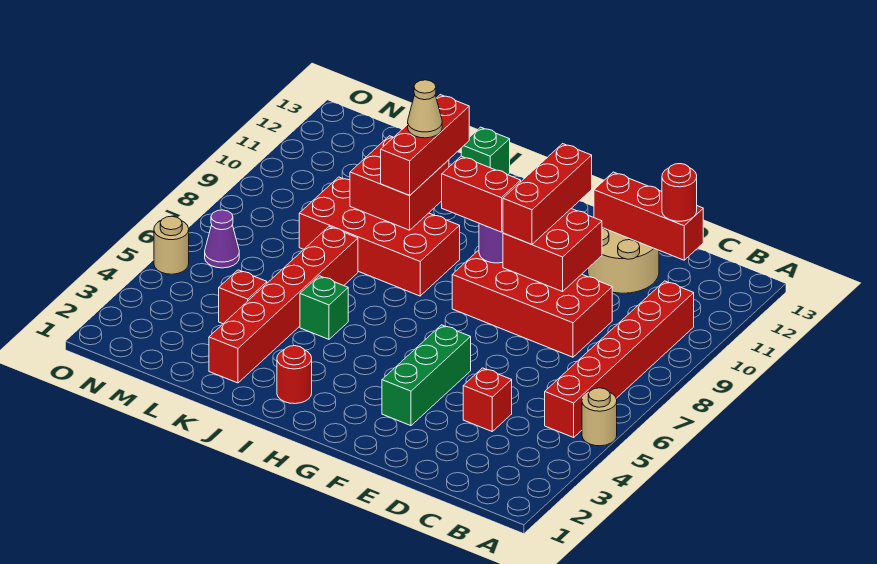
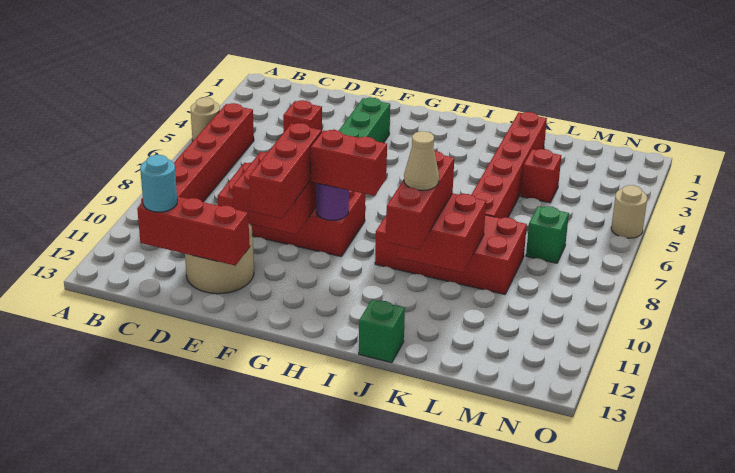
red 1x1 round brick [662,164,697,221] -> cyan 1x1 round brick [140,155,177,212]
red 1x1 round brick [277,346,312,404] -> none
green 1x1 brick [300,276,348,339] -> green 1x1 brick moved to [526,206,569,263]
purple 1x1 cone [205,210,239,268] -> none

